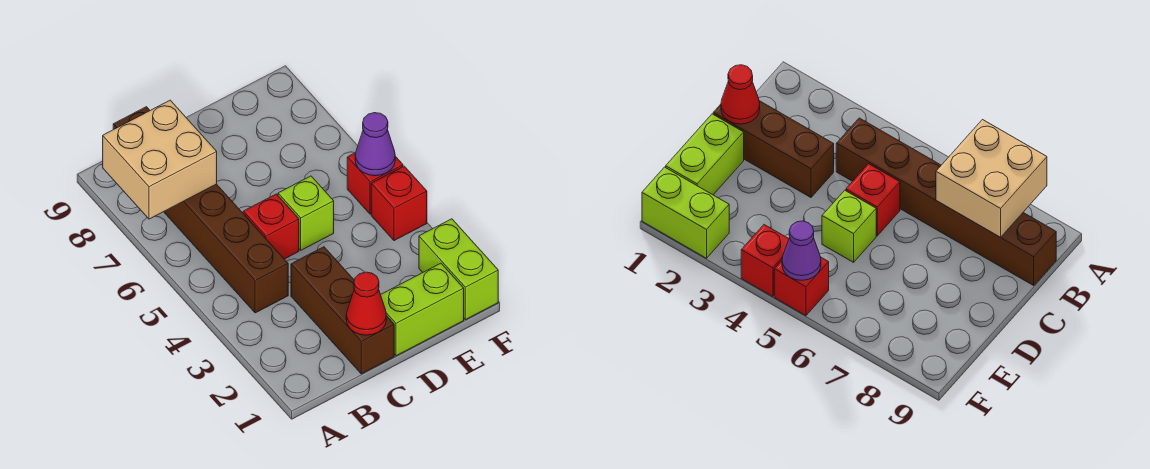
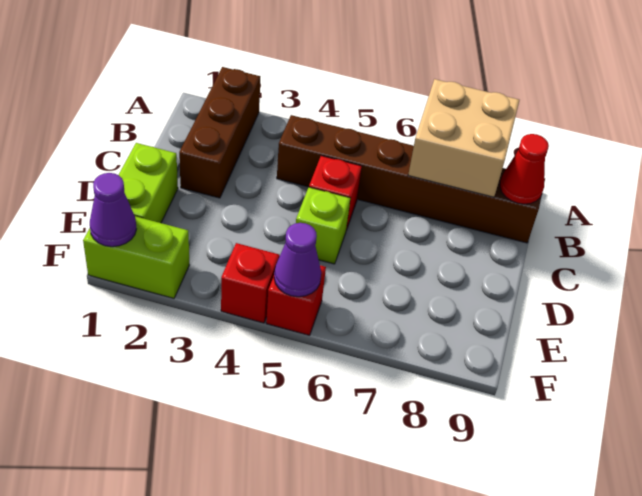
brown 1x3 brick [291,247,394,374] -> brown 1x3 brick turned to [179,67,260,198]
red 1x1 cone [346,272,386,335] -> red 1x1 cone moved to [500,134,549,204]
none -> purple 1x1 cone [90,173,136,247]

